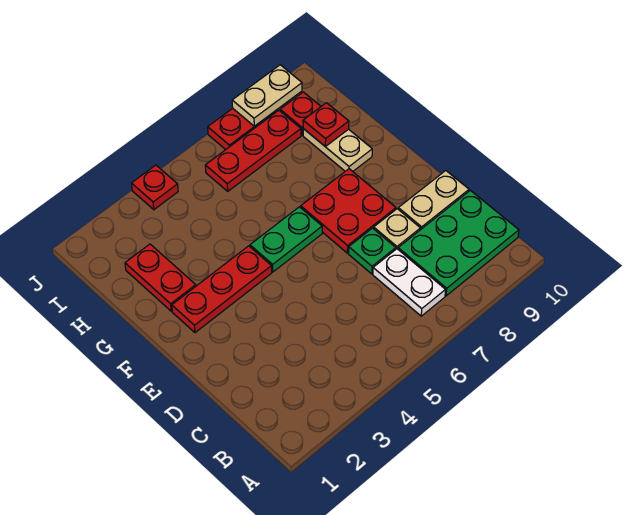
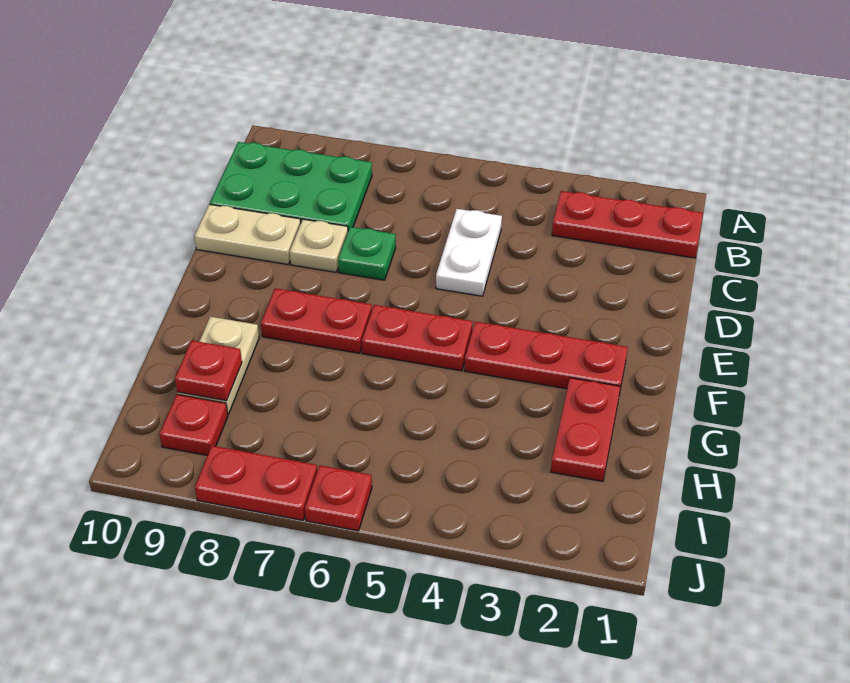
white 1x2 plate [373,249,445,316] -> white 1x2 plate moved to [436,209,502,296]
red 2x2 plate [301,169,396,253] -> red 1x2 plate [261,288,372,353]
green 1x2 plate [250,207,322,272] -> red 1x2 plate [362,305,473,371]
red 1x3 plate [205,110,301,191] -> red 1x3 plate moved to [552,191,703,258]
red 1x1 plate [131,165,178,210] -> red 1x1 plate moved to [305,465,372,531]
tan 1x2 plate [232,65,302,126] -> none

